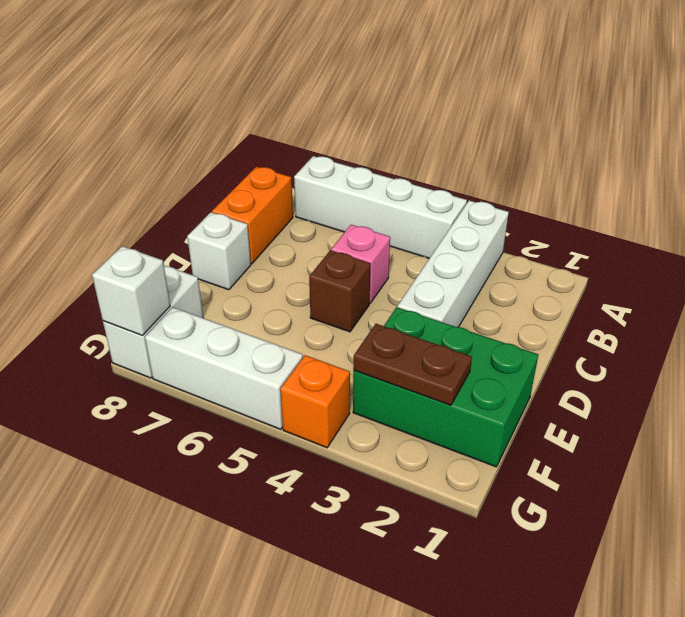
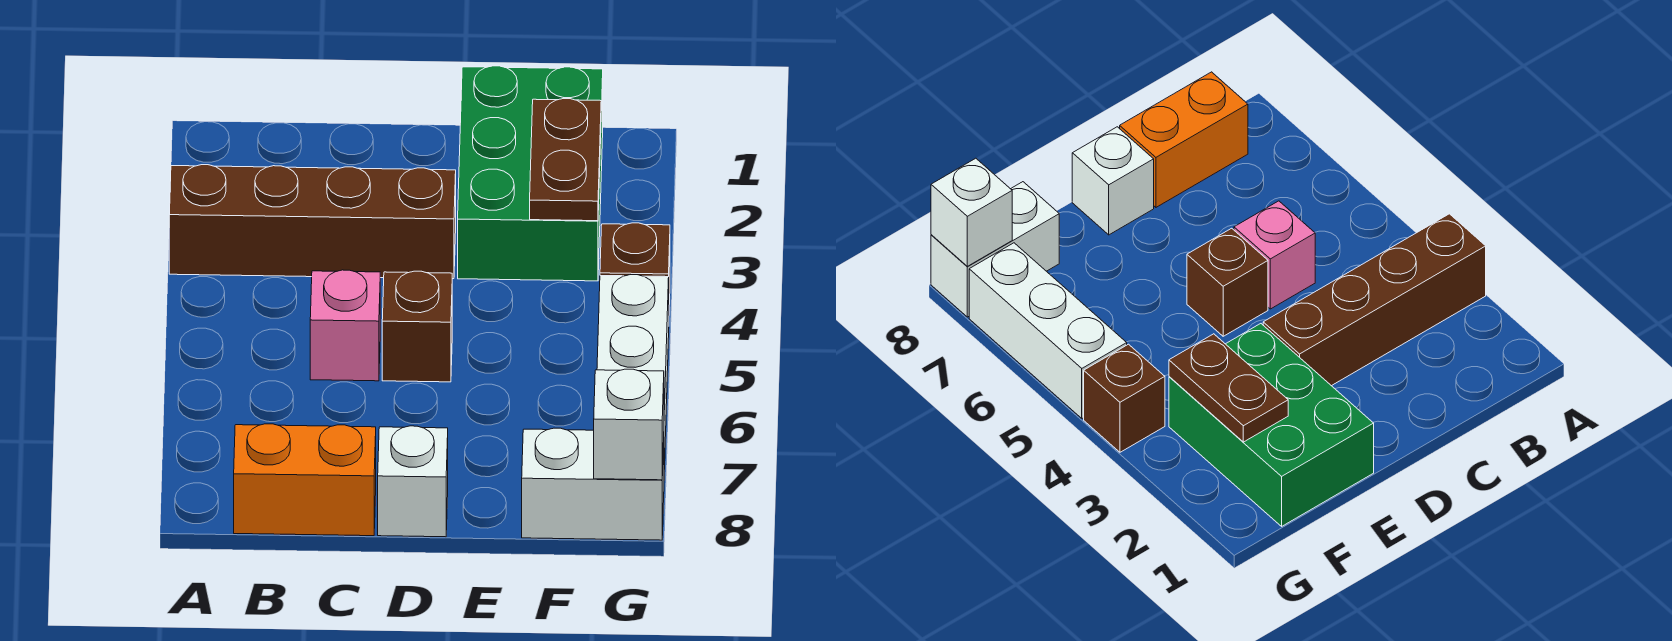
white 1x4 brick [397,201,509,327] -> brown 1x4 brick [169,165,456,279]
white 1x4 brick [294,156,467,258] -> none
orange 1x1 brick [280,355,350,448] -> brown 1x1 brick [600,223,670,305]

